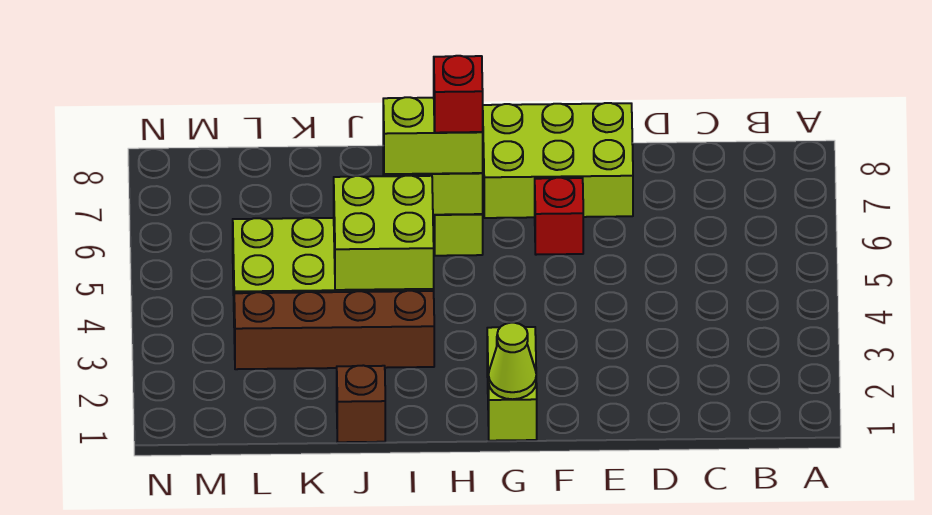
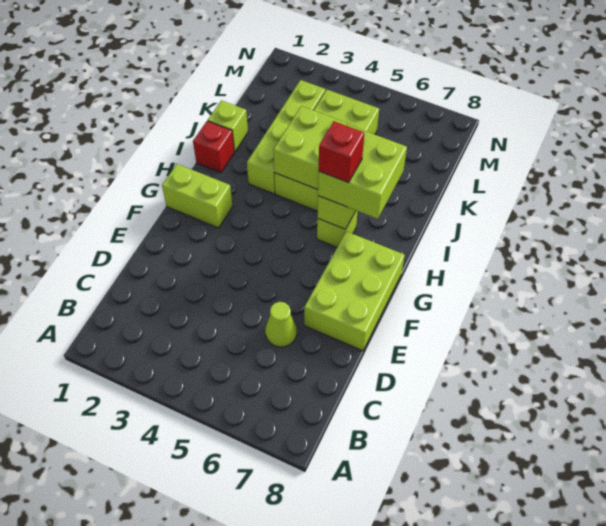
red 1x1 brick [535,178,583,255] -> red 1x1 brick moved to [193,121,234,173]
lime 1x1 cone [488,323,536,399] -> lime 1x1 cone moved to [265,302,297,347]
lime 1x2 brick [383,97,483,174] -> lime 2x2 brick [318,125,407,219]
brown 1x4 brick [234,291,434,369] -> lime 1x4 brick [247,80,325,194]
brown 1x1 brick [337,365,385,442] -> lime 1x1 brick [208,100,248,152]

